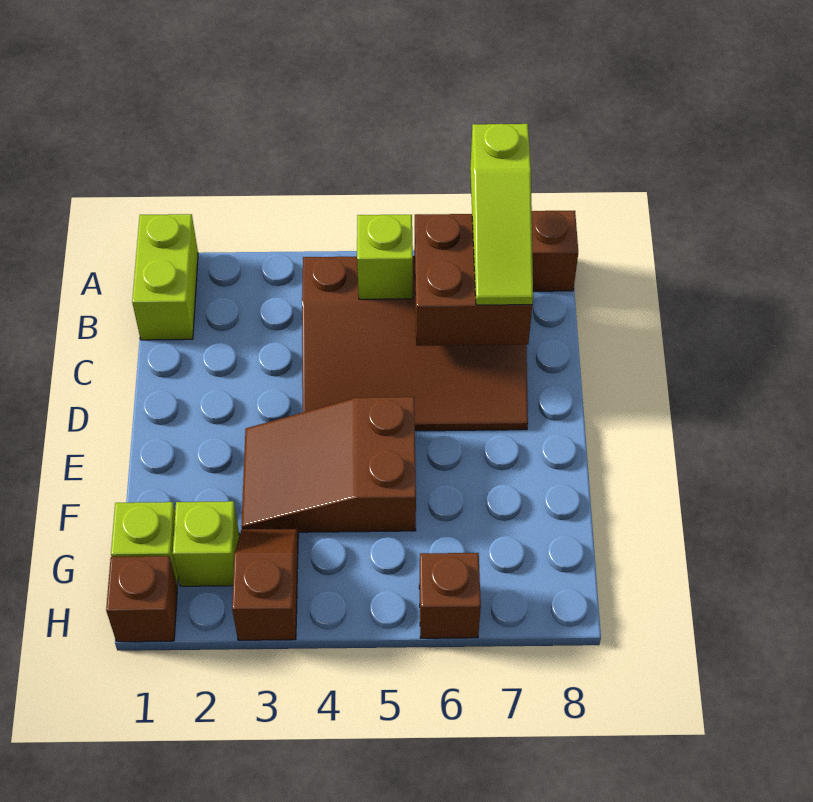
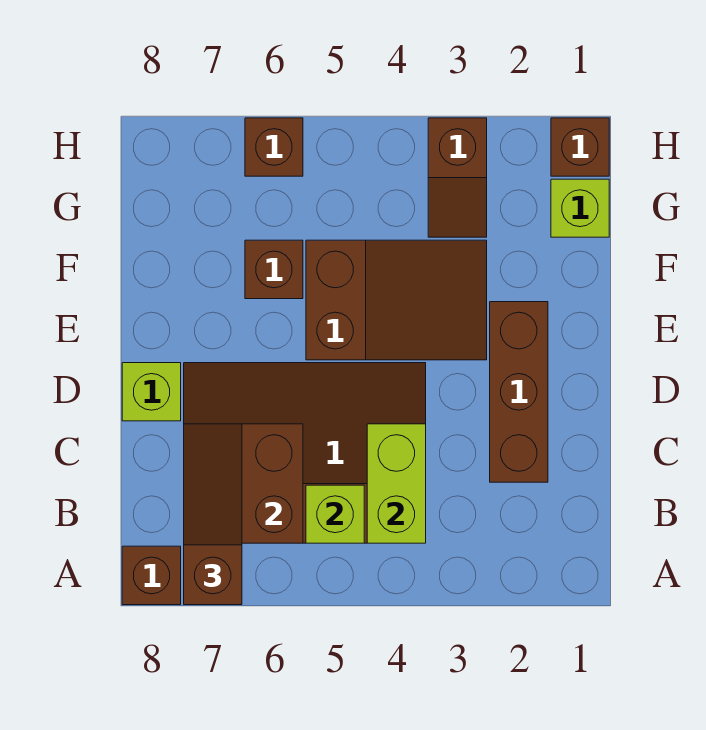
lime 1x2 brick [132,214,198,340] -> lime 1x2 brick moved to [367,424,426,543]
lime 1x3 slope [470,124,533,305] -> brown 1x3 slope [184,424,242,605]
none -> brown 1x3 brick [490,302,548,482]
none -> brown 1x1 brick [245,240,303,299]
lime 1x1 brick [173,501,240,586] -> lime 1x1 brick moved to [122,363,181,421]

